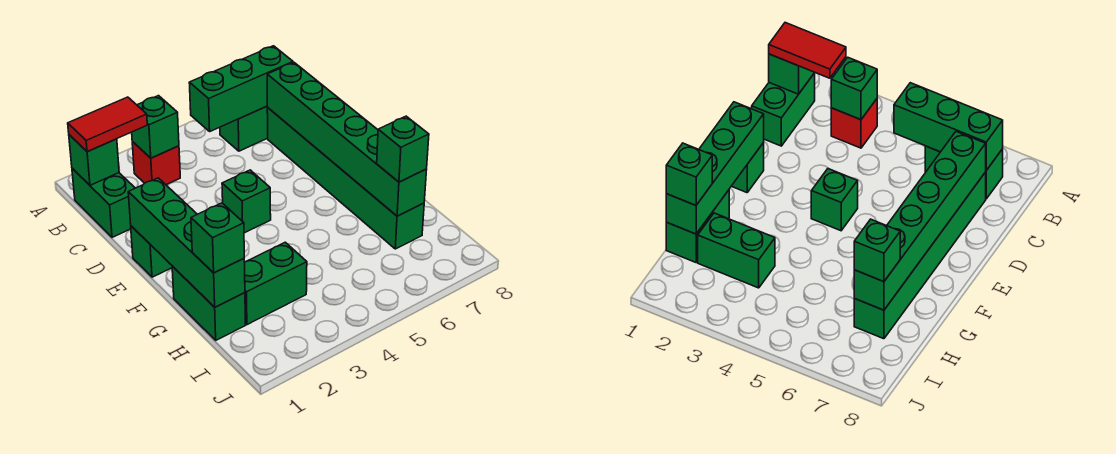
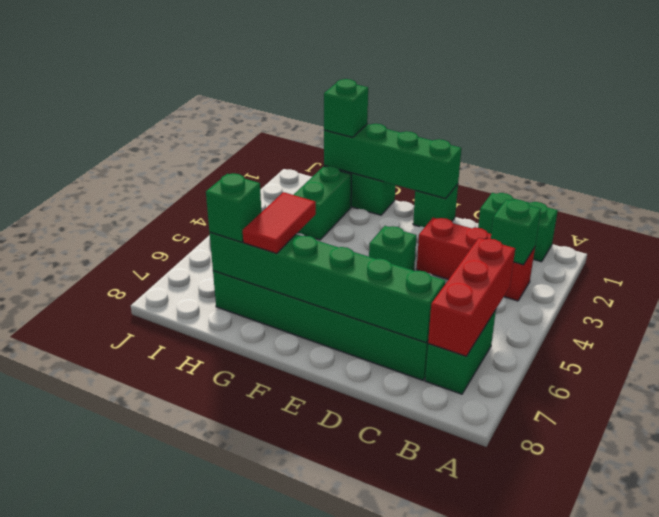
green 1x1 brick [69,135,119,185] -> none
red 1x2 tile [68,97,147,152] -> red 1x2 tile moved to [243,192,316,253]
red 1x1 brick [132,142,180,185] -> red 1x3 brick [417,218,535,301]
green 1x3 brick [189,46,293,131] -> red 1x3 brick [428,238,515,356]

